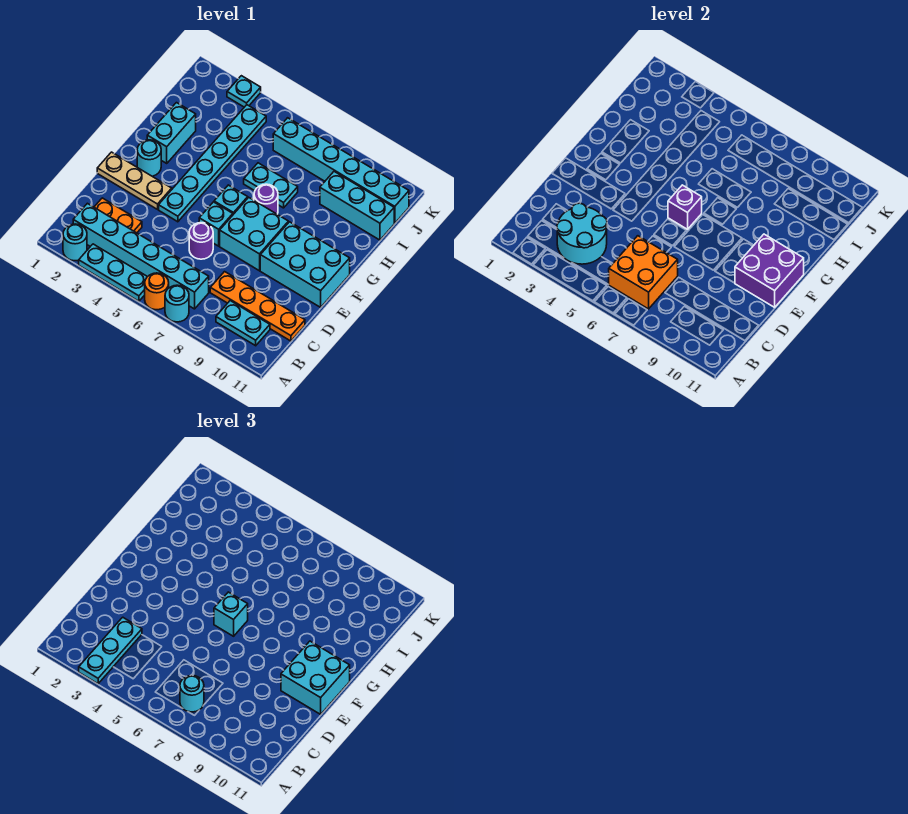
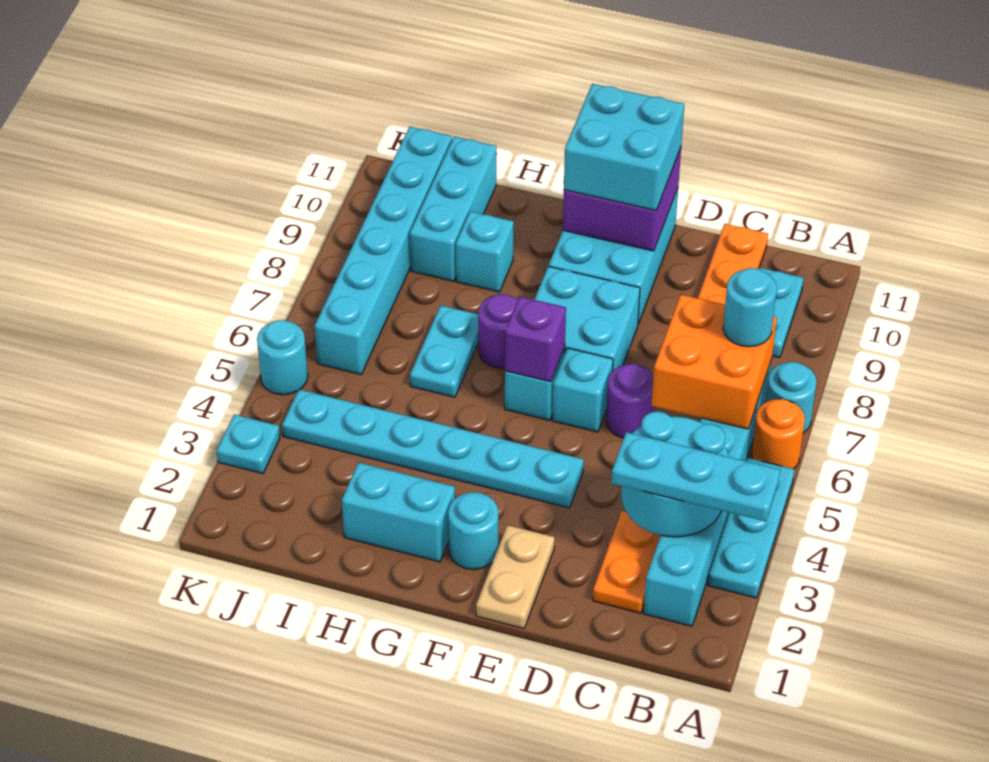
cyan 1x1 round brick [63,224,87,261] -> cyan 1x1 round brick moved to [257,320,308,395]
tan 1x3 plate [97,152,172,209] -> tan 1x2 plate [476,525,555,628]
cyan 1x1 brick [214,592,248,636] -> cyan 1x1 brick moved to [456,211,514,292]

